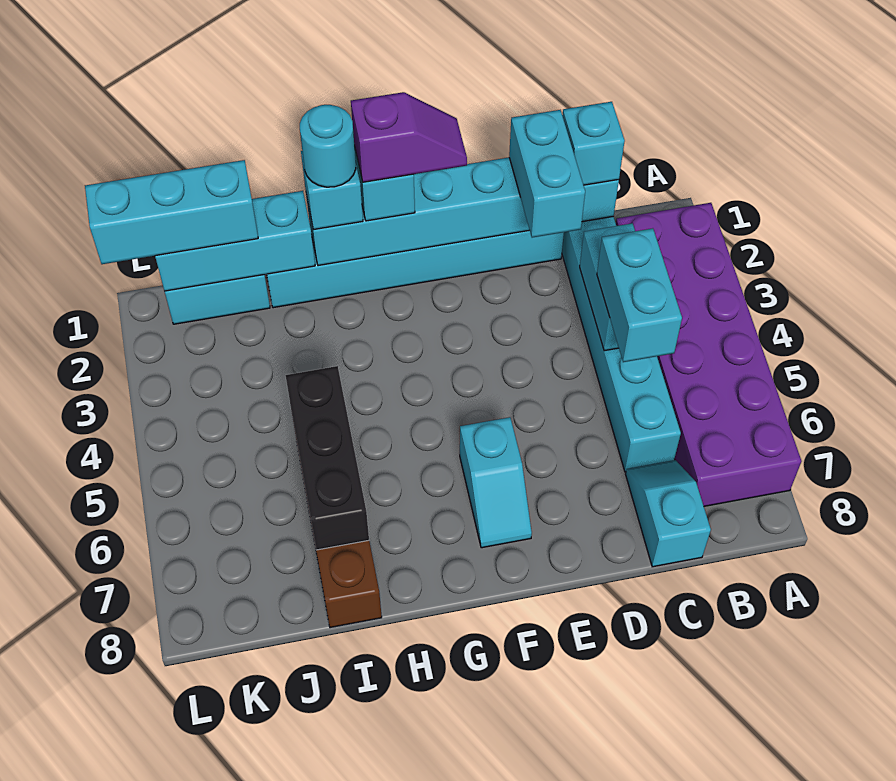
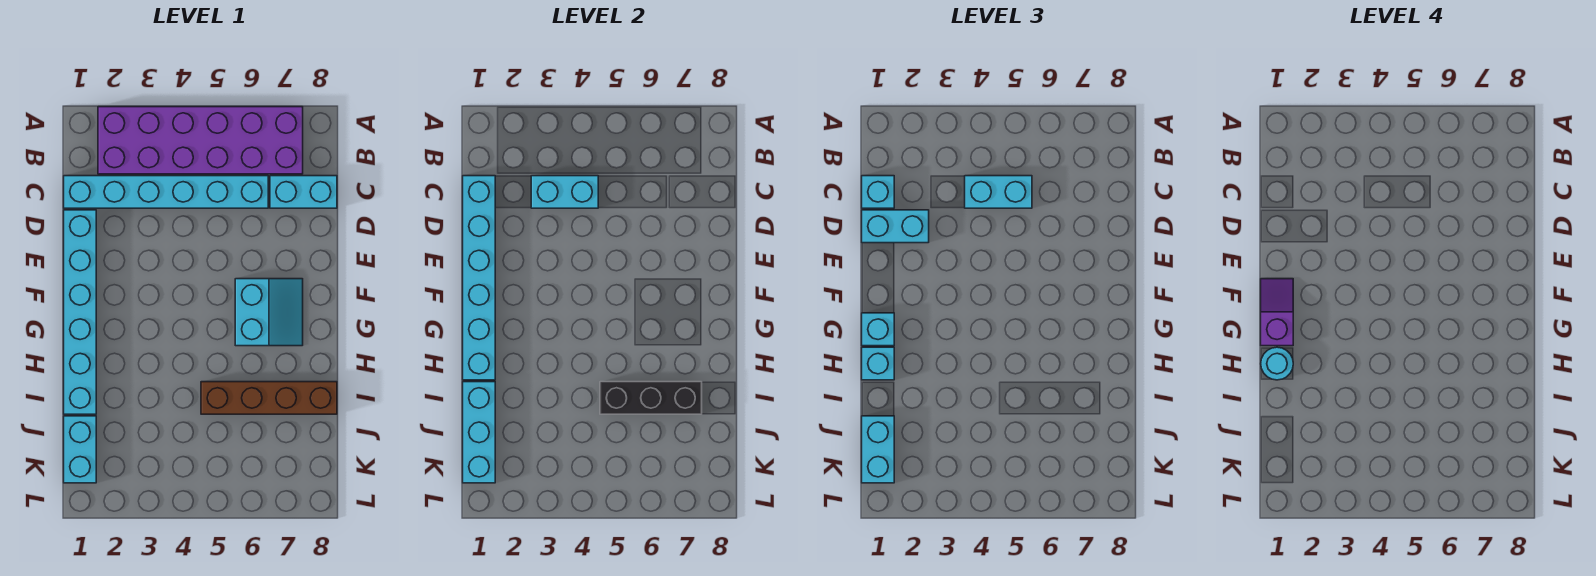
cyan 1x2 slope [626,460,711,567] -> cyan 1x2 brick [270,176,337,208]
cyan 1x2 slope [460,417,532,548] -> cyan 2x2 slope [235,279,303,346]
cyan 1x3 brick [85,160,258,264] -> cyan 1x2 brick [862,416,894,483]

